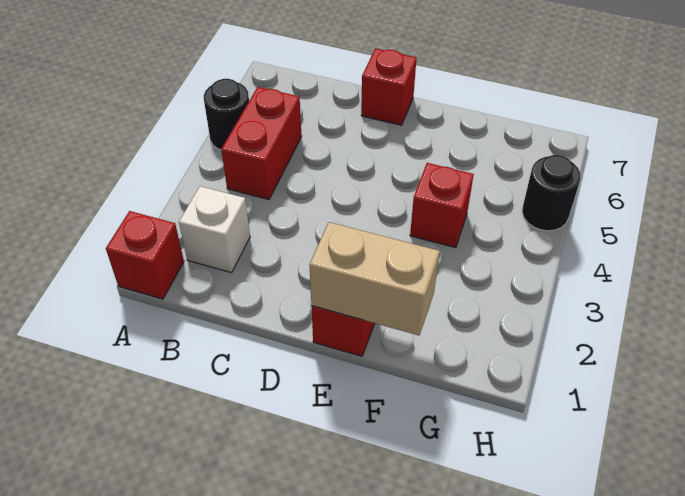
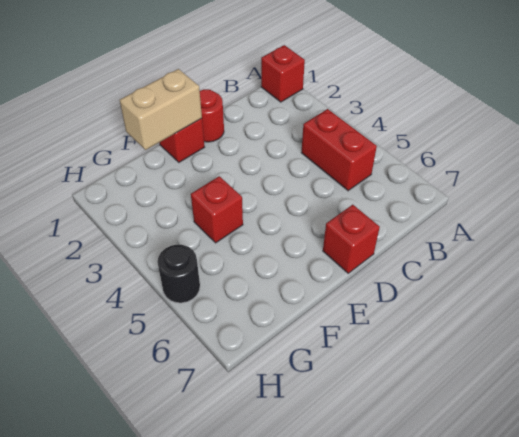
black 1x1 round brick [204,79,249,150] -> none
white 1x1 brick [179,186,250,273] -> none
none -> red 1x1 round brick [200,89,224,142]

